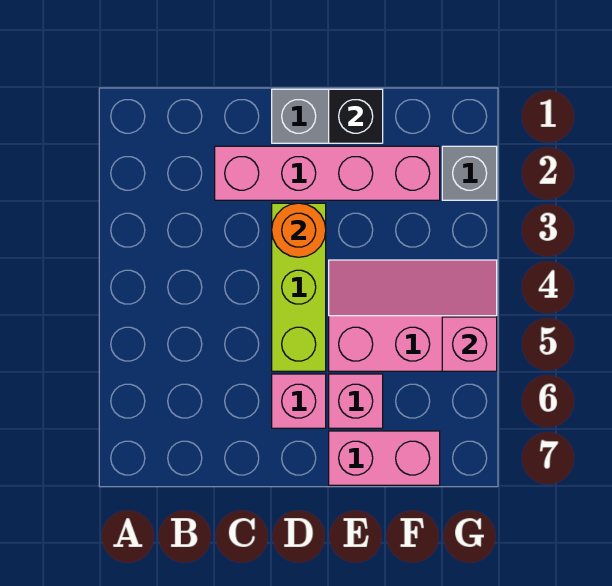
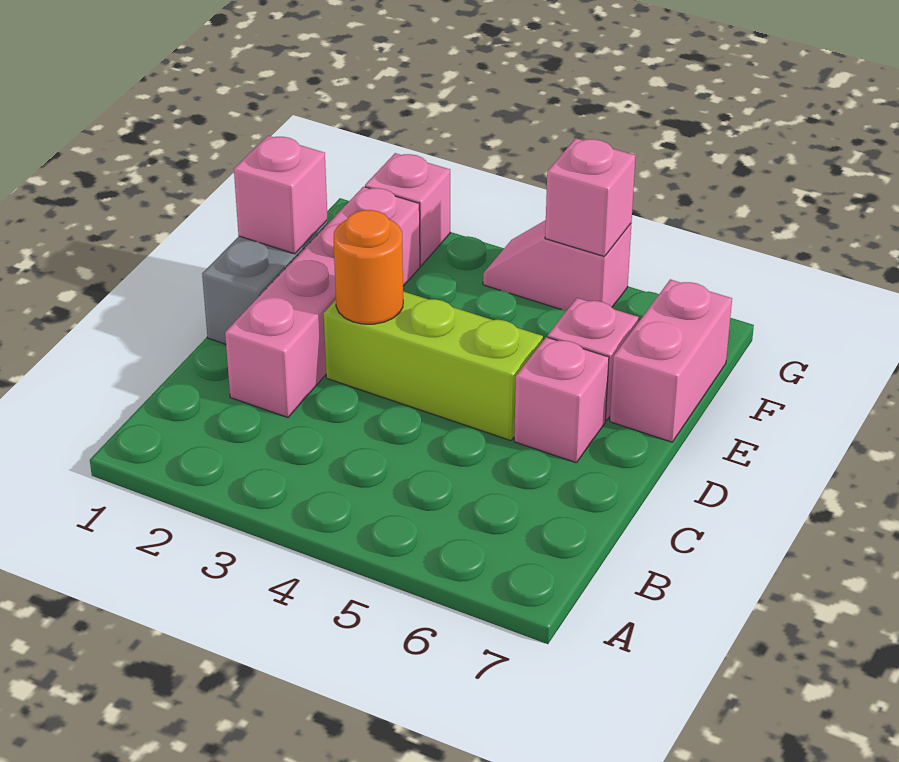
black 1x1 brick [329,89,383,143] -> pink 1x1 brick [234,136,328,254]
pink 2x3 slope [329,260,497,371] -> pink 1x2 slope [483,220,631,311]
grey 1x1 brick [442,146,497,200] -> pink 1x1 brick [365,153,450,266]

